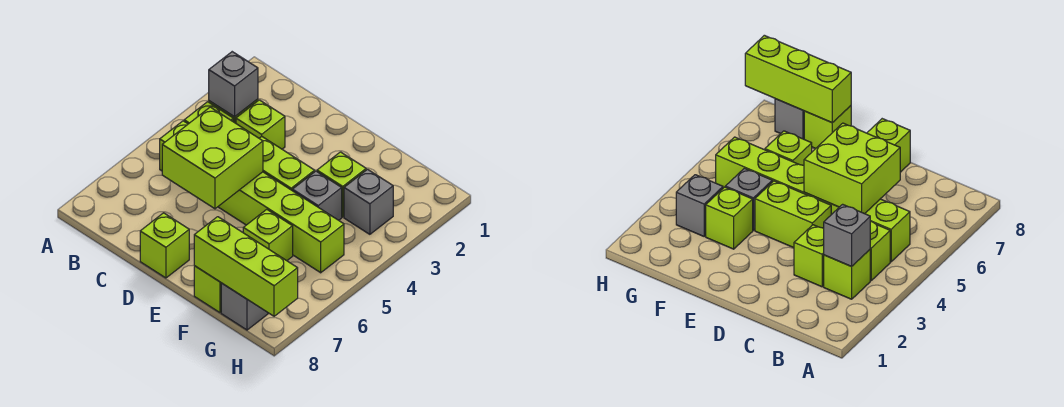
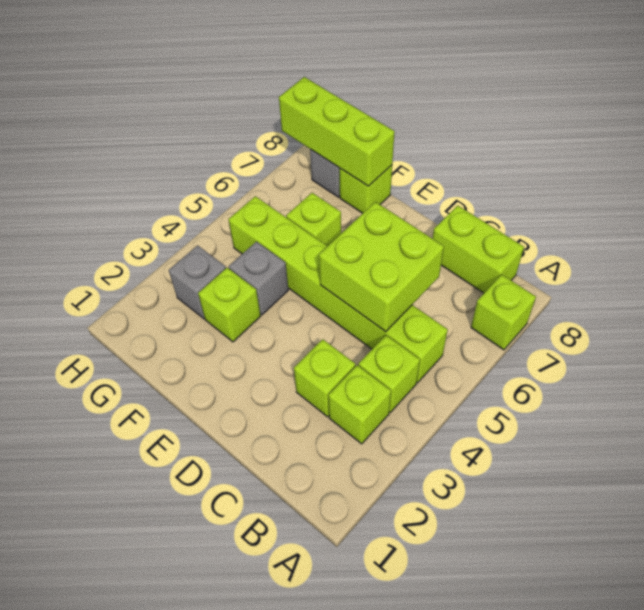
grey 1x1 brick [209,52,258,117] -> none
lime 1x2 brick [259,136,315,190] -> lime 1x2 brick moved to [433,205,524,293]
lime 1x1 brick [140,213,189,278] -> lime 1x1 brick moved to [471,274,536,350]

